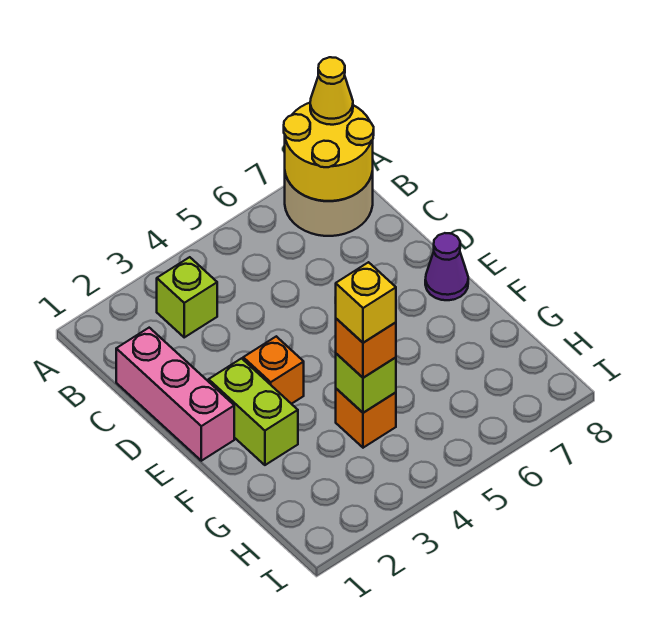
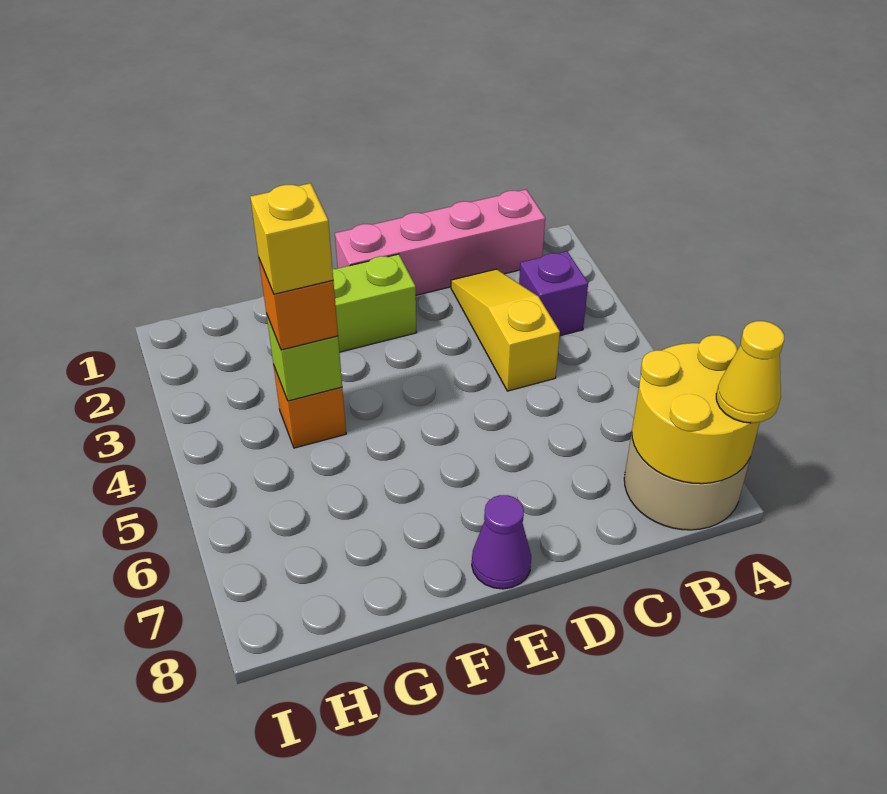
lime 1x1 brick [157,257,217,337] -> purple 1x1 brick [519,251,588,336]
pink 1x3 brick [116,328,234,461] -> pink 1x4 brick [335,190,545,295]
none -> yellow 1x3 slope [451,269,560,391]
orange 1x1 brick [243,336,304,404] -> none

